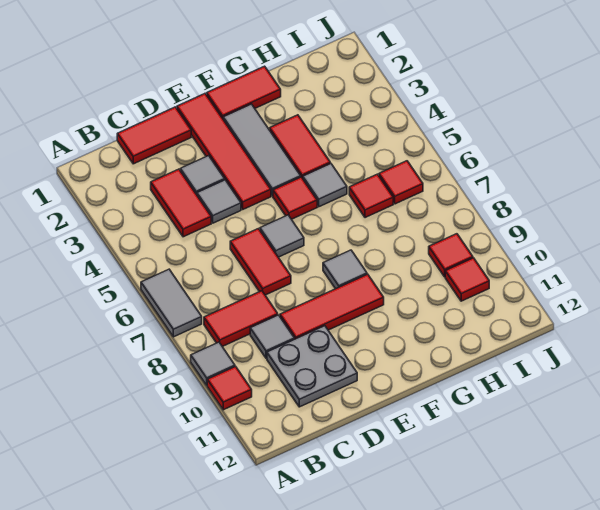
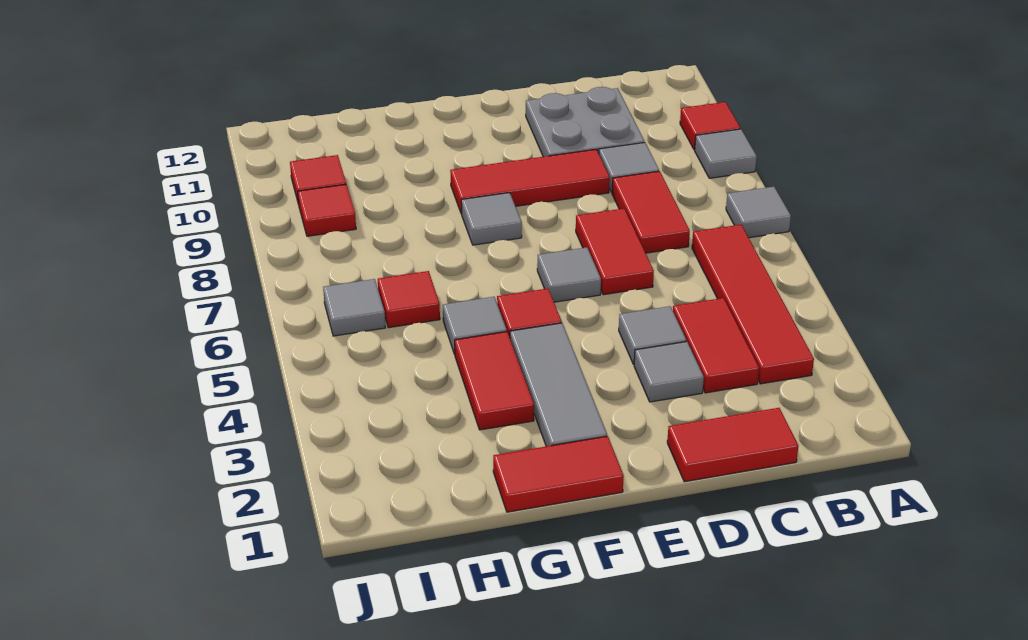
grey 1x2 tile [141,269,202,337] -> grey 1x1 tile [726,187,791,238]
red 1x2 tile [204,291,278,347] -> red 1x2 tile turned to [612,171,690,253]
red 1x4 tile [177,94,271,209] -> red 1x4 tile moved to [692,225,814,384]
red 1x1 tile [379,161,423,204] -> grey 1x1 tile [323,279,386,336]

